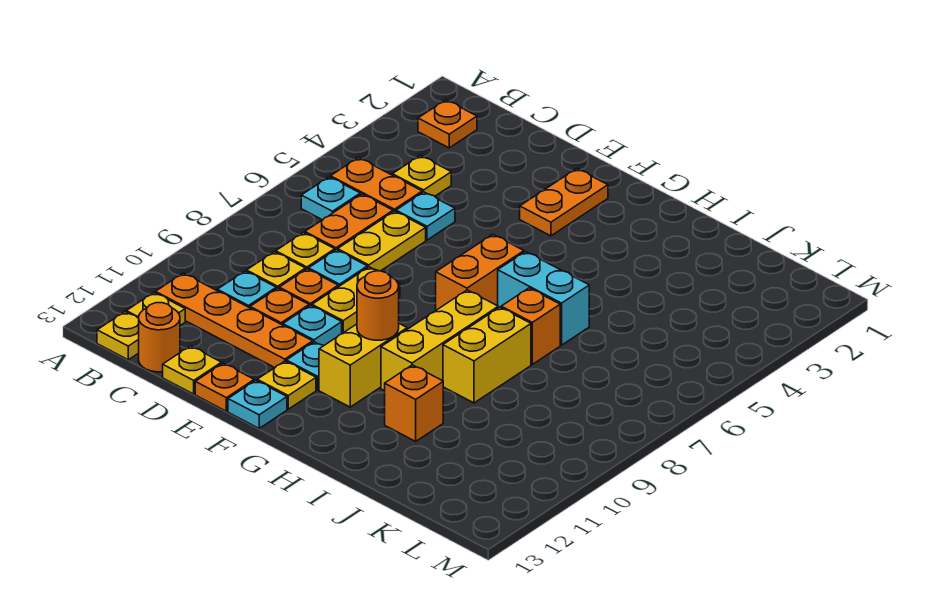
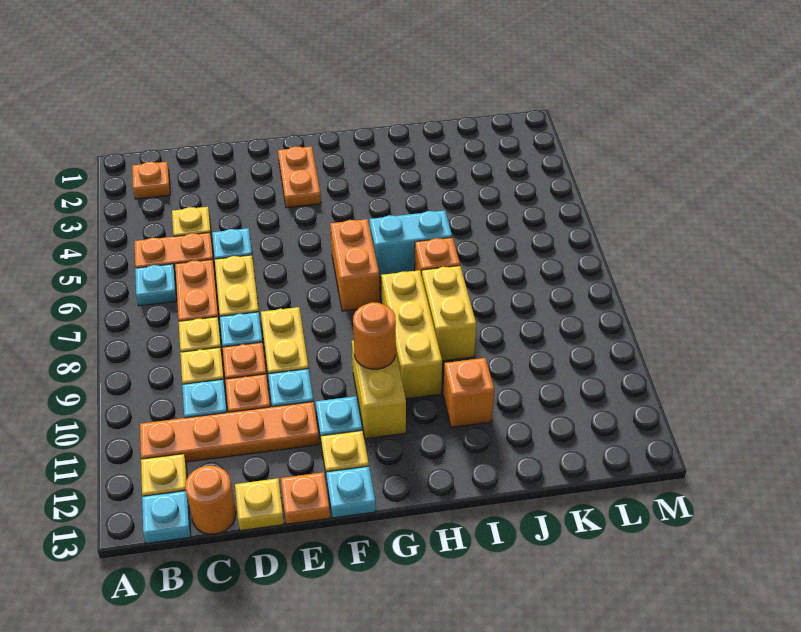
yellow 1x1 plate [97,312,139,360] -> cyan 1x1 plate [142,491,191,544]

